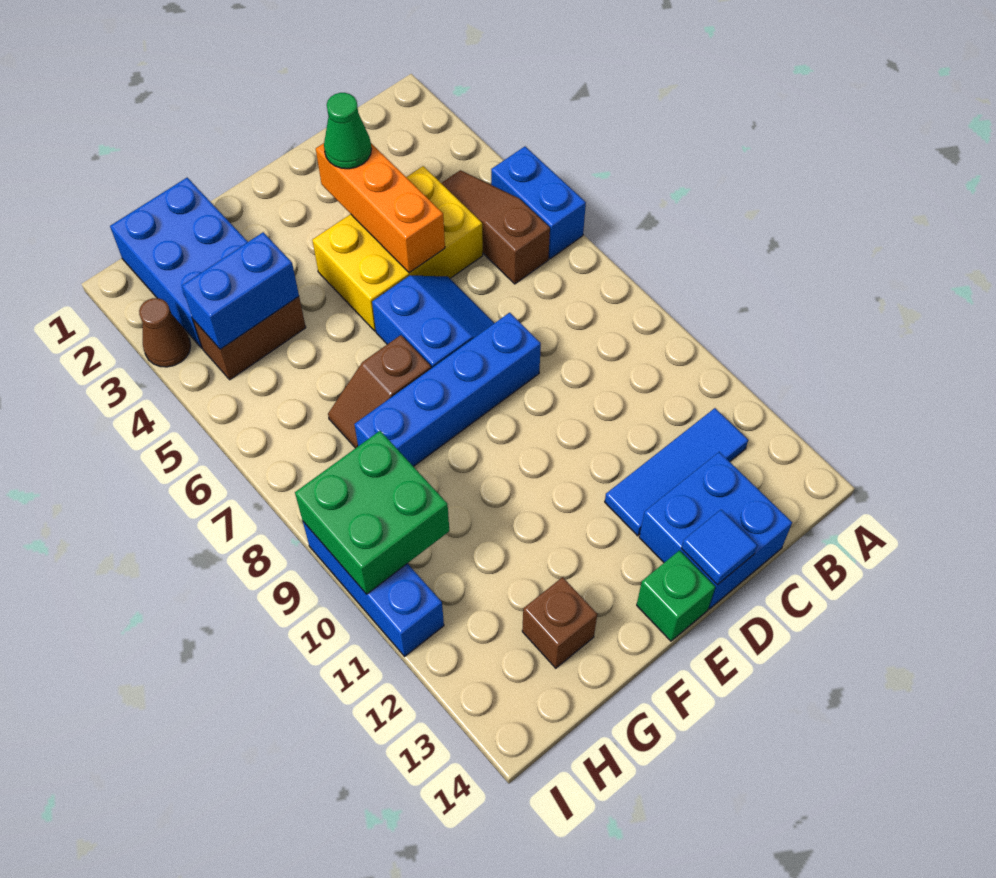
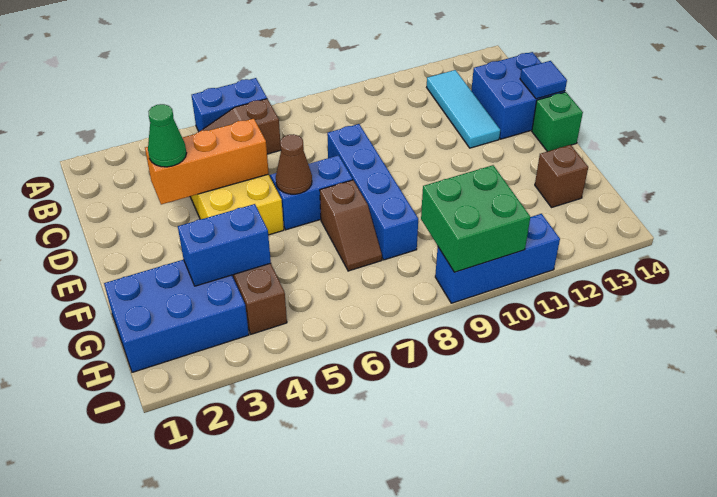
blue 1x3 tile [605,408,748,536] -> cyan 1x3 tile [427,70,500,148]
blue 1x2 brick [182,232,299,349] -> blue 1x2 brick turned to [178,204,271,286]
brown 1x1 cone [139,298,191,367] -> brown 1x1 cone moved to [276,134,312,194]

